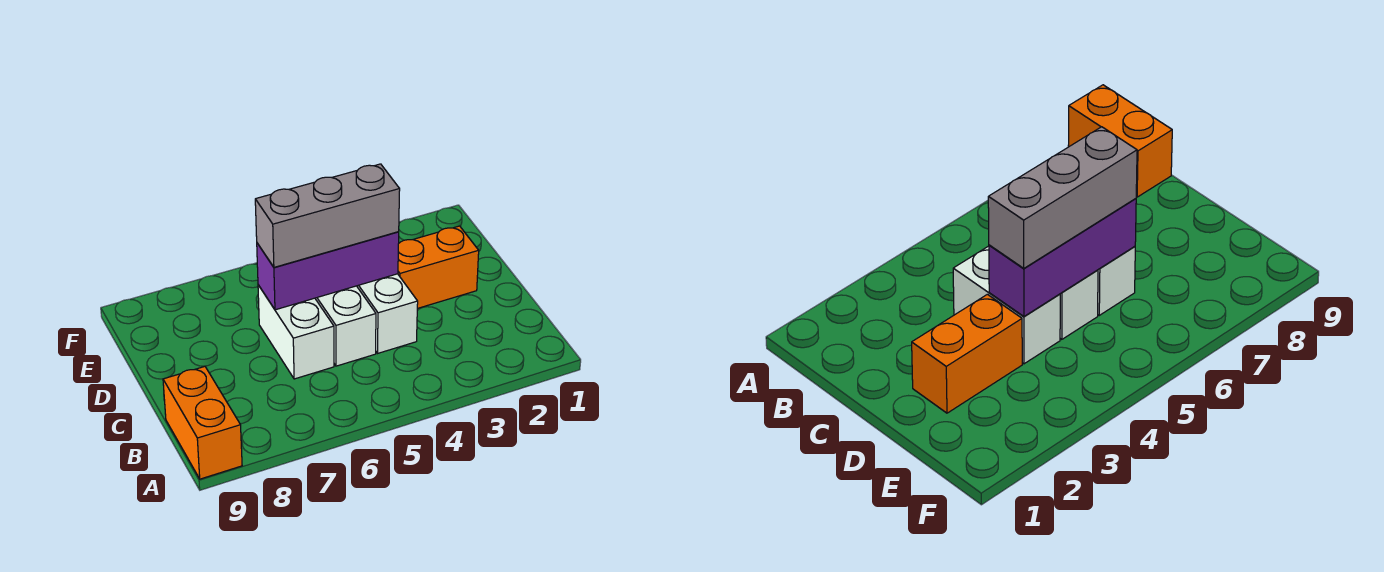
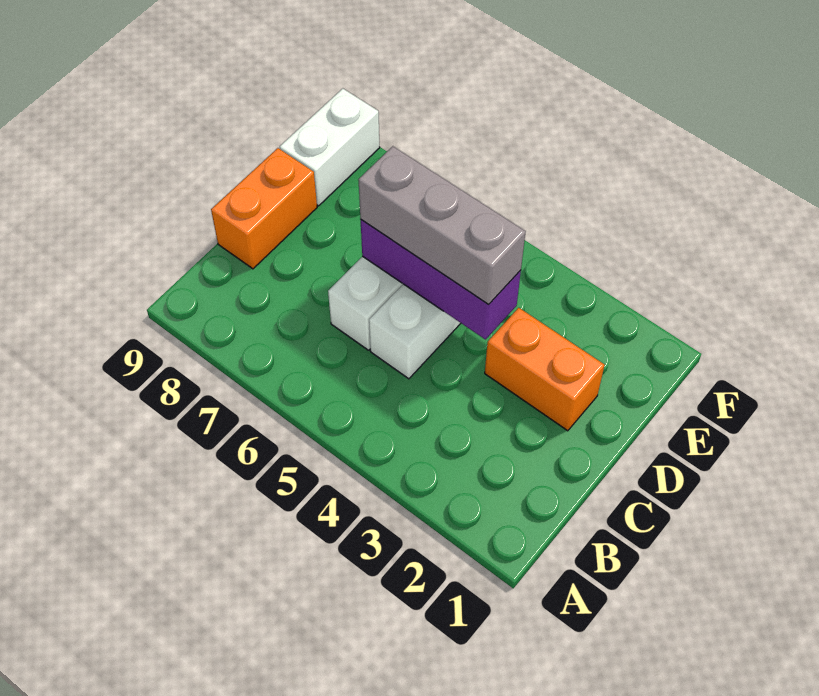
orange 1x2 brick [163,367,242,479] -> orange 1x2 brick moved to [211,148,317,269]
white 1x2 brick [357,274,418,353] -> white 1x2 brick moved to [280,89,380,206]

